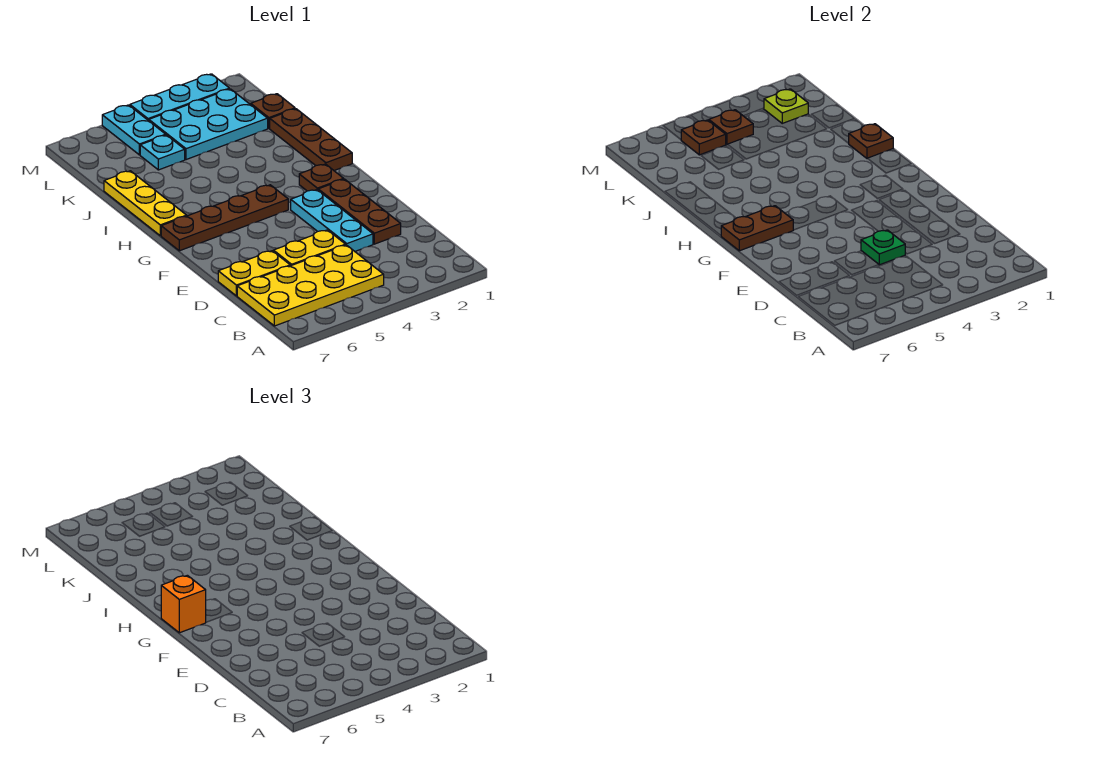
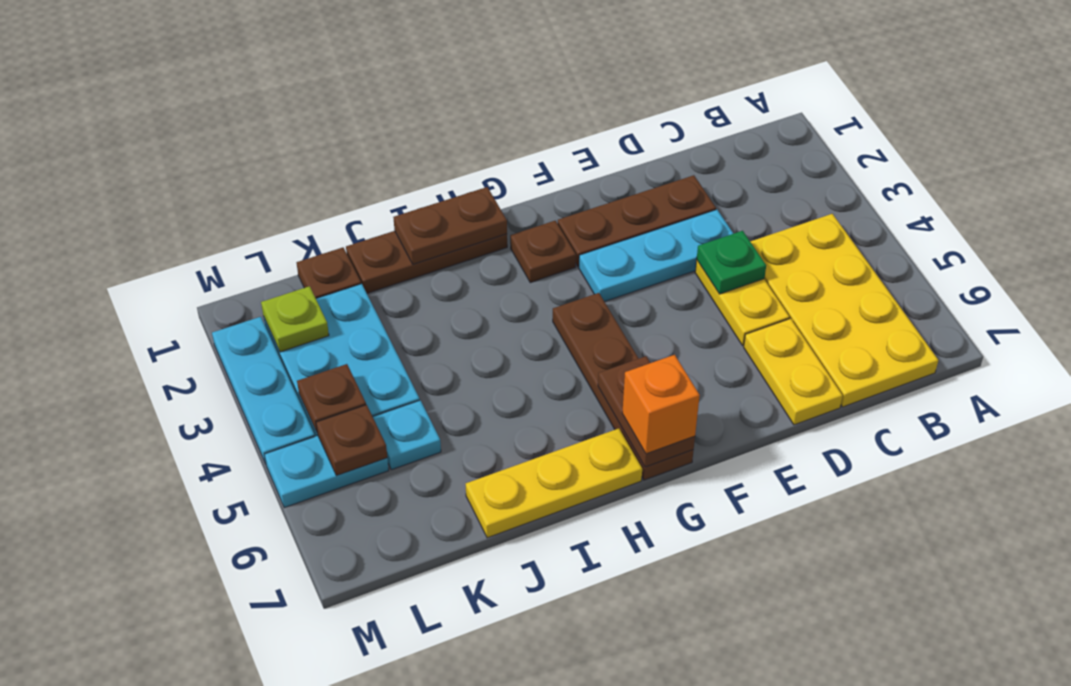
brown 1x1 plate [848,124,893,159] -> brown 1x2 plate [393,187,507,264]

